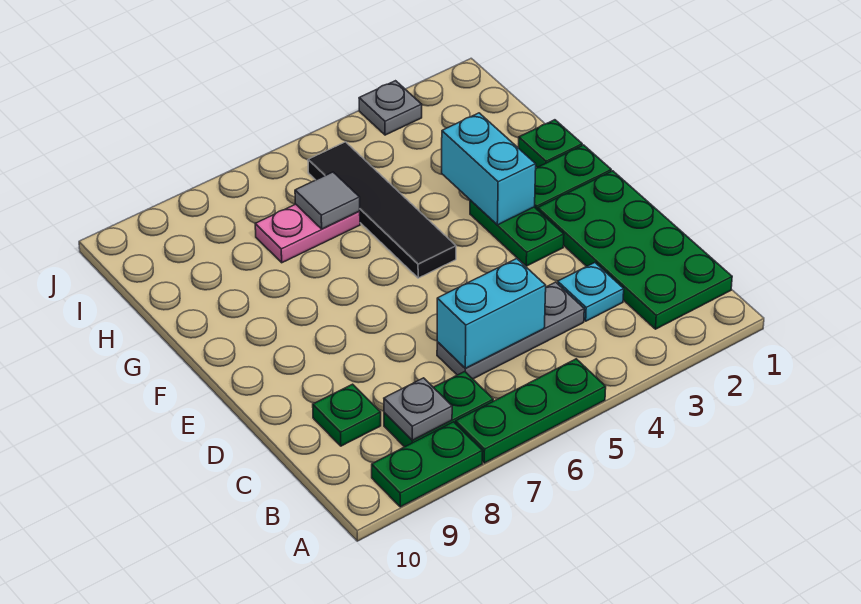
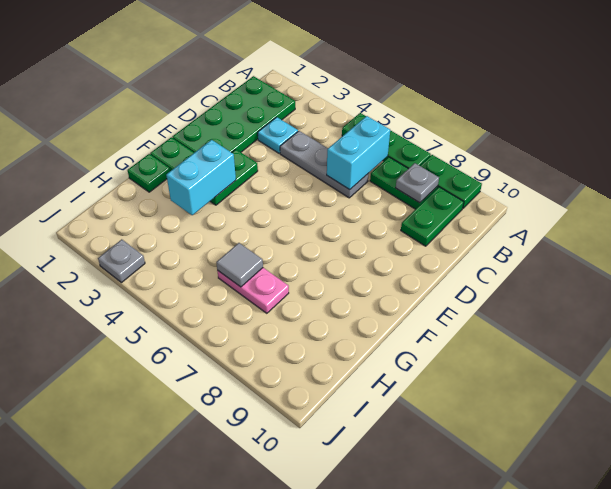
cyan 1x2 brick [437,259,546,369] -> cyan 1x2 brick turned to [327,116,390,190]
green 1x1 plate [313,384,381,446] -> green 1x2 plate [401,187,464,246]
black 1x4 tile [308,142,456,278] -> none

